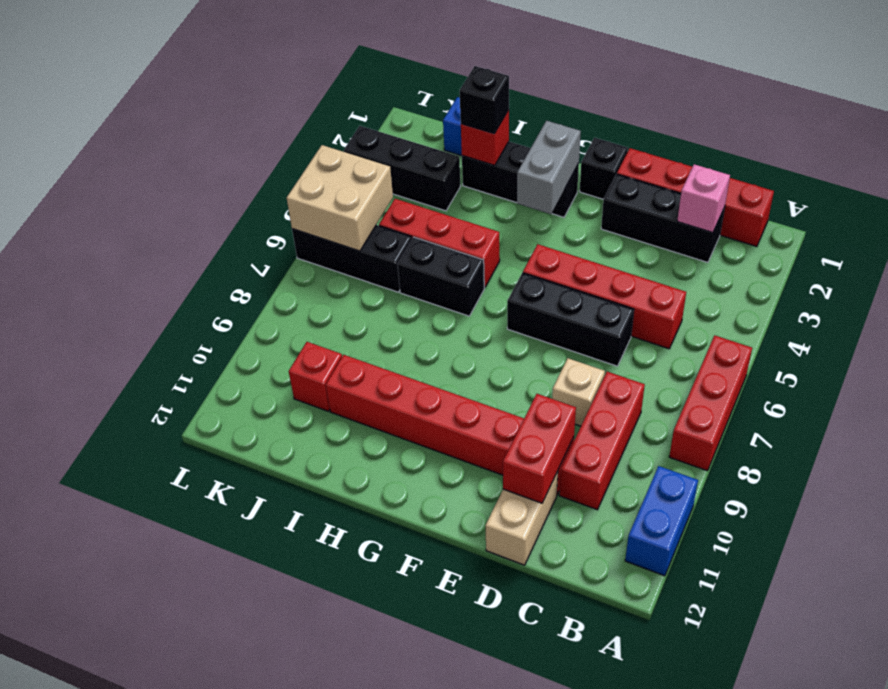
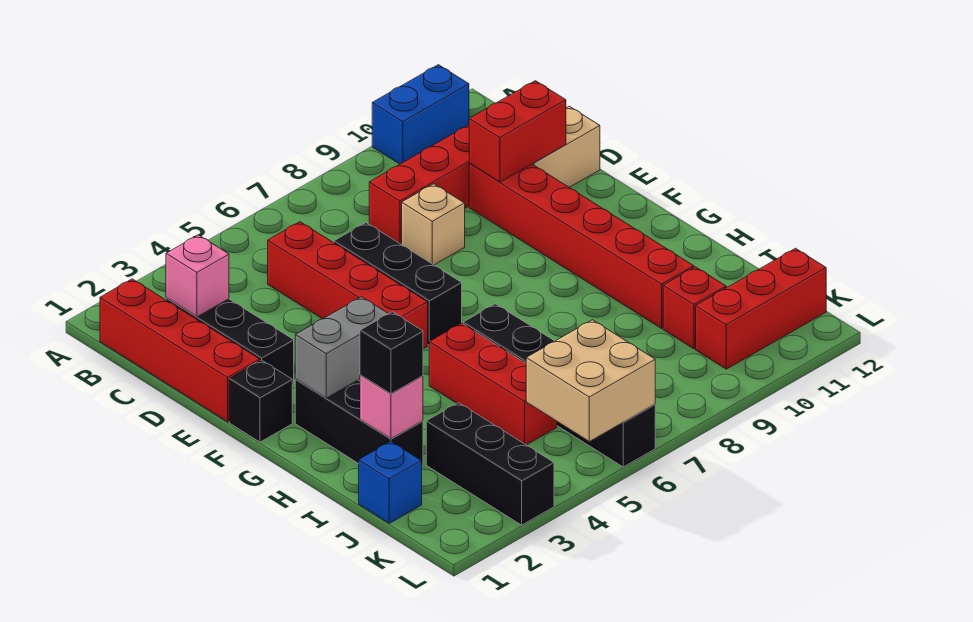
red 1x3 brick [669,335,752,471] -> red 1x3 brick moved to [696,248,826,369]
red 1x1 brick [461,110,509,165] -> pink 1x1 brick [360,375,423,439]

